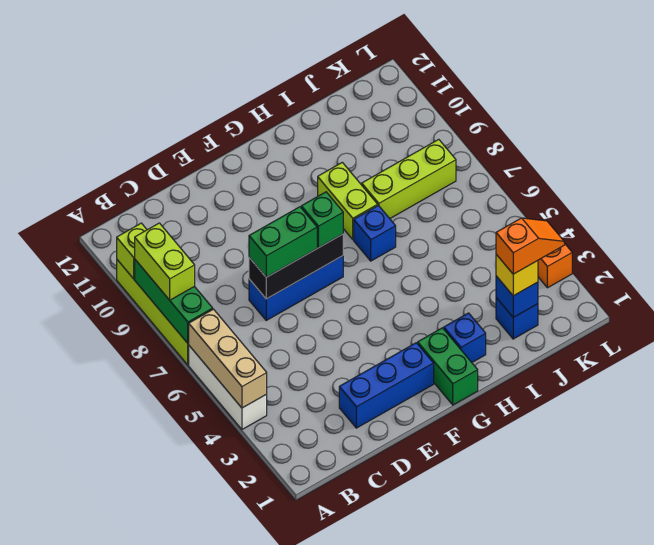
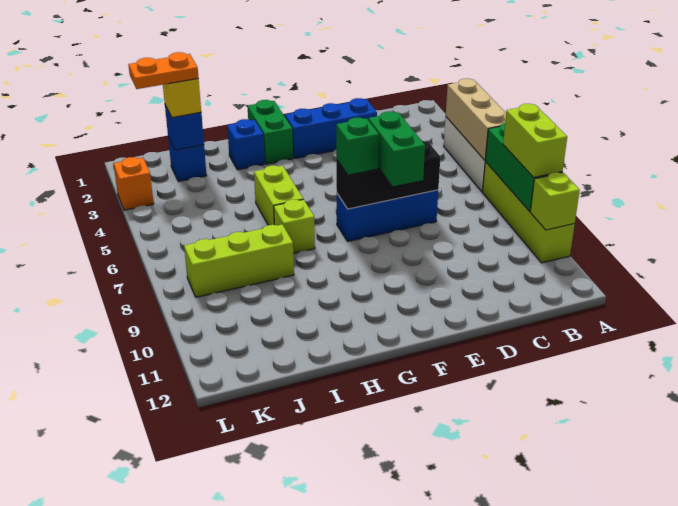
green 1x2 brick [249,207,317,277] -> green 1x2 brick turned to [368,111,425,186]
blue 1x1 brick [354,205,396,261] -> lime 1x1 brick [274,199,315,254]
lime 1x2 brick [318,162,378,239] -> lime 1x2 brick moved to [254,165,303,225]
orange 1x2 slope [496,218,564,274] -> orange 1x2 plate [128,52,199,89]

